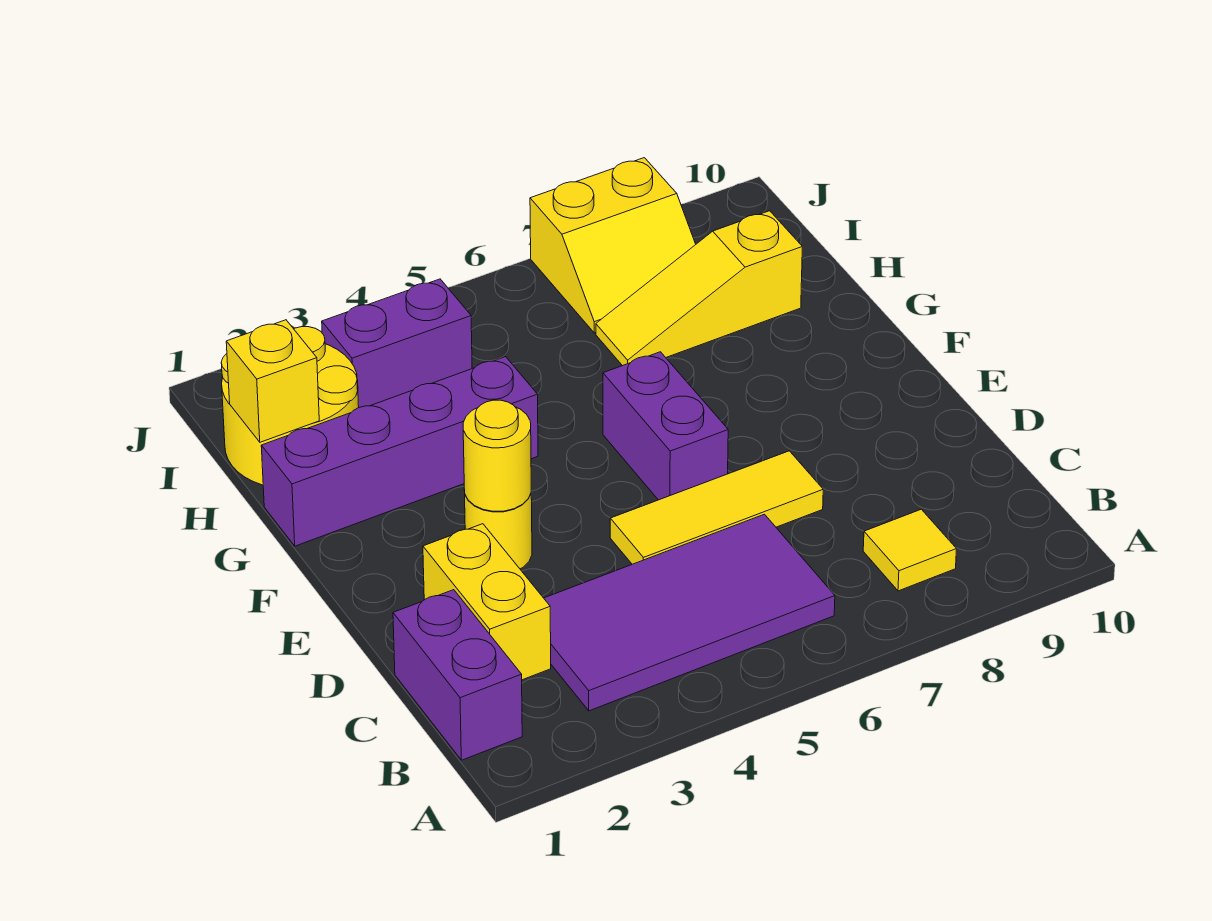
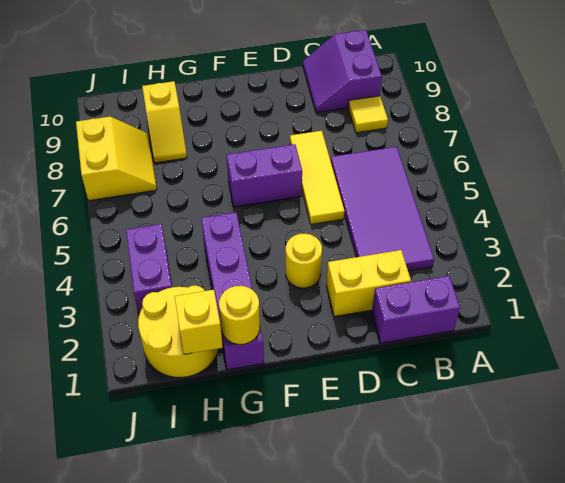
none -> purple 2x2 slope [303,30,382,113]
yellow 1x1 round brick [463,400,531,511] -> yellow 1x1 round brick moved to [219,286,260,344]
yellow 1x3 slope [596,211,802,366] -> yellow 1x2 slope [142,81,187,163]

